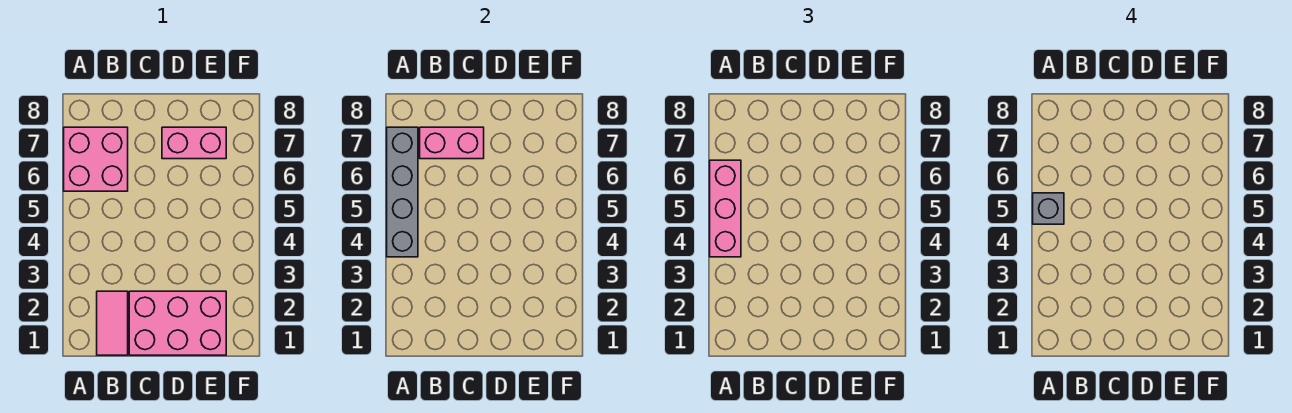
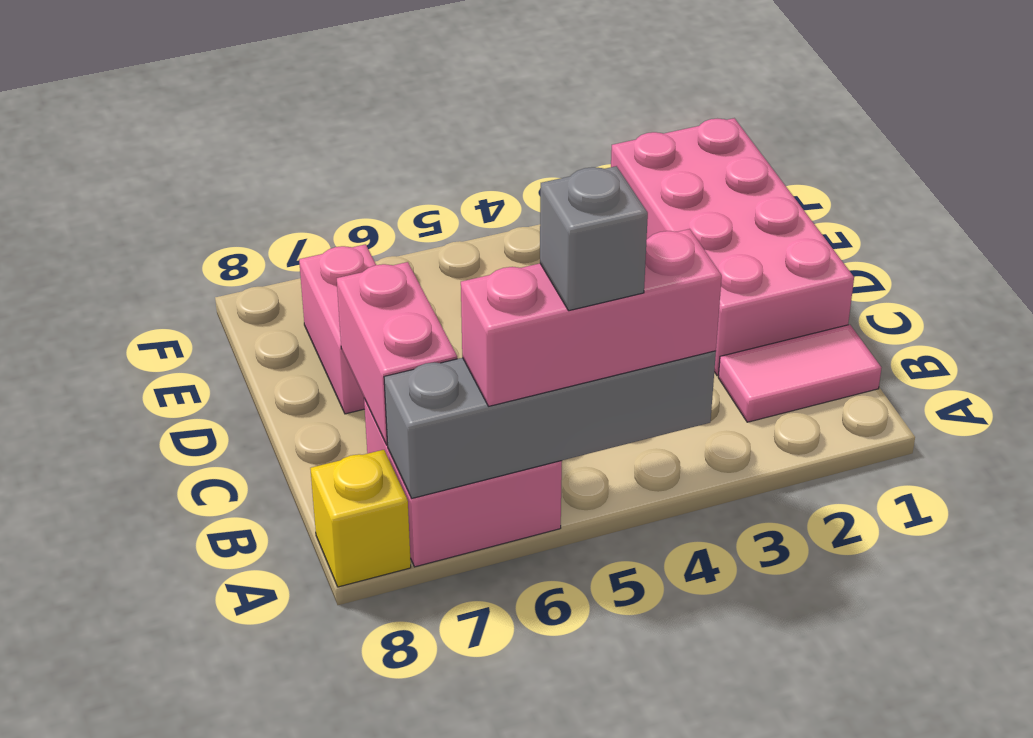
none -> yellow 1x1 brick [310,450,411,587]
pink 2x3 brick [129,291,226,355] -> pink 2x4 brick [611,118,854,375]

